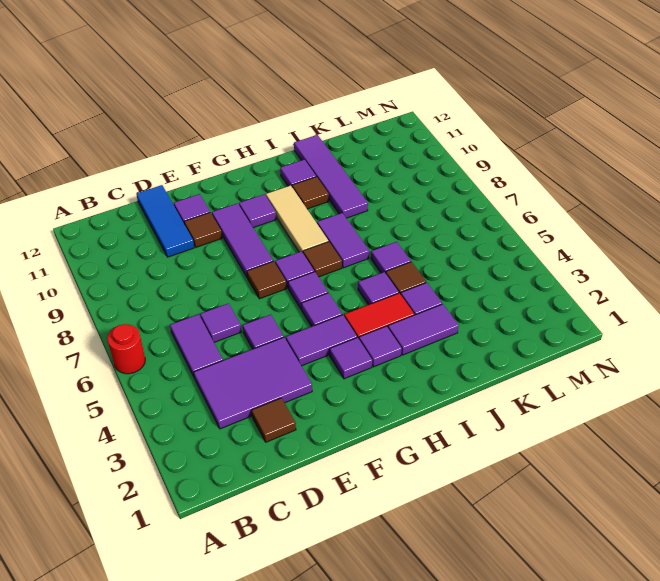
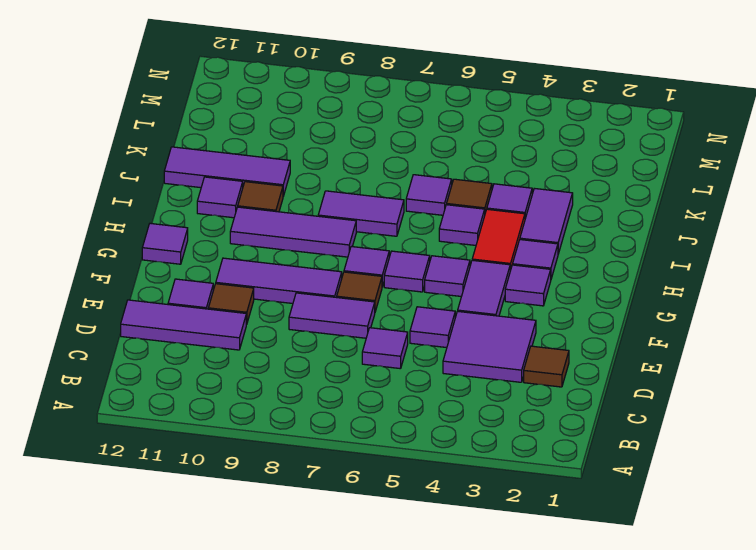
red 1x1 round brick [107,324,145,374] -> none
purple 2x3 tile [194,337,312,429] -> purple 2x2 tile [443,311,536,382]
purple 1x2 tile [170,314,223,378] -> purple 1x2 tile moved to [289,293,375,338]
blue 1x3 tile [136,185,194,257] -> purple 1x3 tile [121,300,246,350]
purple 1x1 tile [239,194,276,228] -> purple 1x1 tile moved to [142,223,188,264]
brown 1x1 tile [303,242,342,277] -> none
tan 1x3 tile [266,185,328,252] -> purple 1x3 tile [230,207,356,257]
purple 1x4 tile [294,135,368,218] -> purple 1x3 tile [164,147,290,196]

